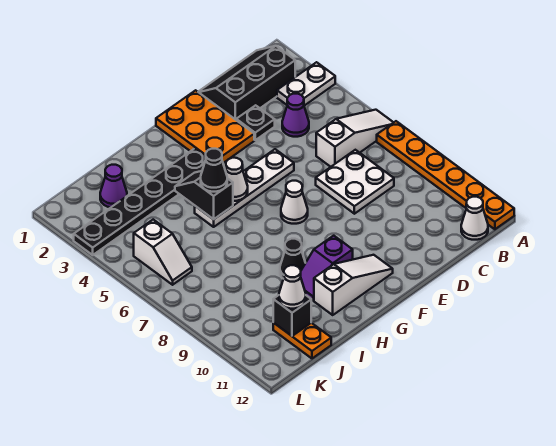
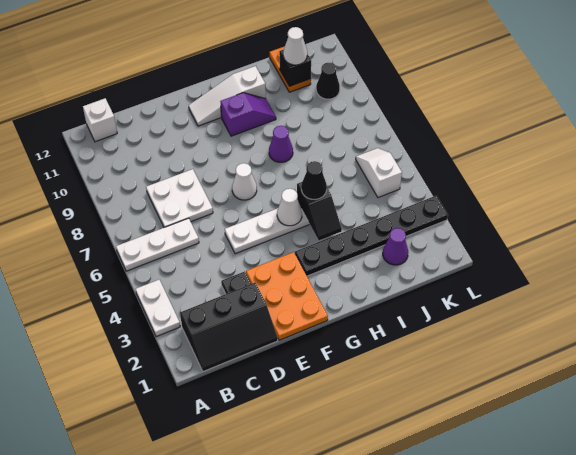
white 1x2 plate [277,62,335,106] -> white 1x2 plate turned to [136,280,180,337]
white 1x3 slope [316,110,394,167] -> white 1x3 plate [116,218,199,271]
orange 1x6 plate [377,121,514,229] -> none
white 1x1 cone [461,197,488,240] -> white 1x1 brick [83,98,117,142]
purple 1x1 cone [282,94,309,137] -> purple 1x1 cone moved to [269,126,293,162]
black 1x1 cone [280,239,305,279] -> black 1x1 cone moved to [316,63,340,99]

